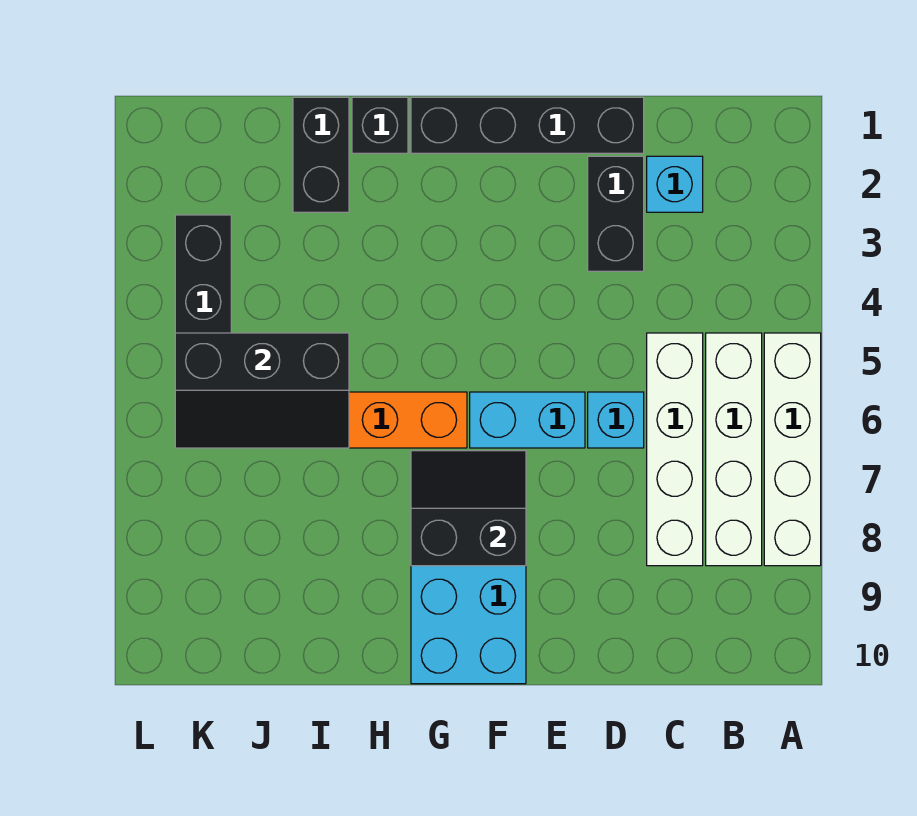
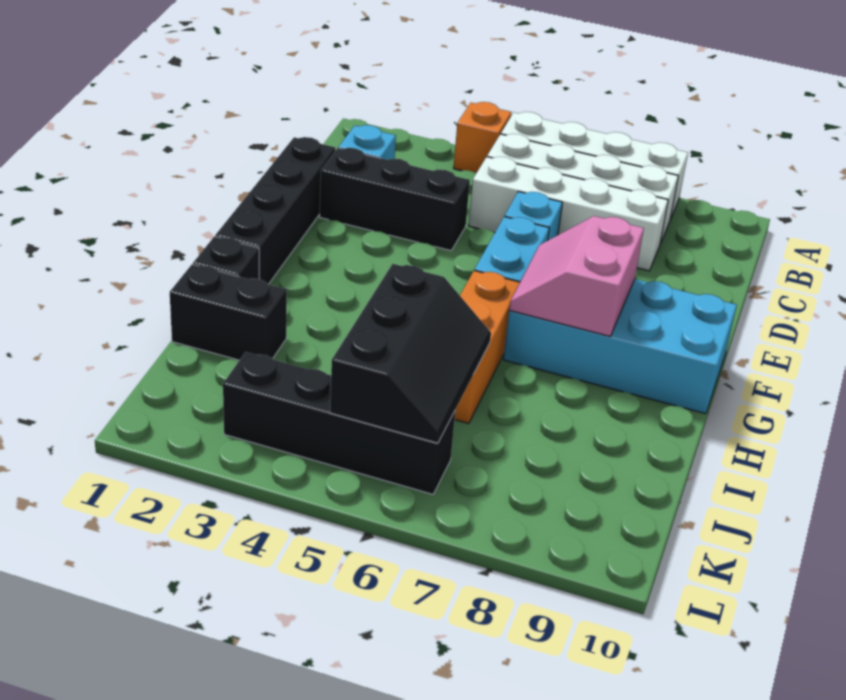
none -> orange 1x1 brick [454,102,511,173]
black 1x2 brick [588,156,644,271] -> black 1x3 brick [320,148,470,251]
black 2x2 slope [411,451,526,566] -> pink 2x2 slope [509,216,644,336]

